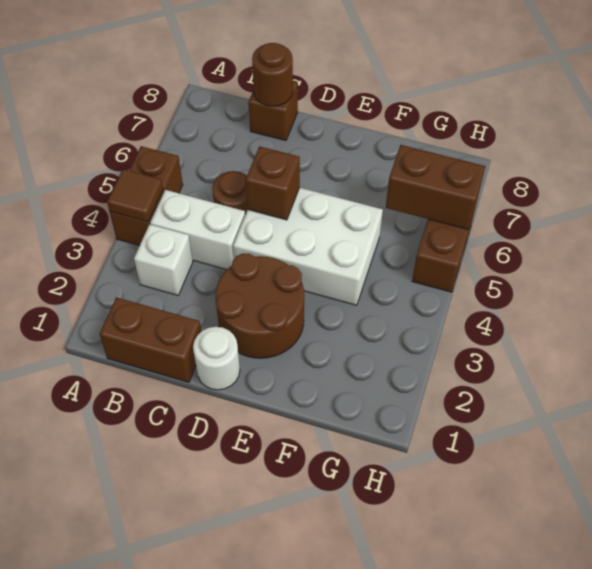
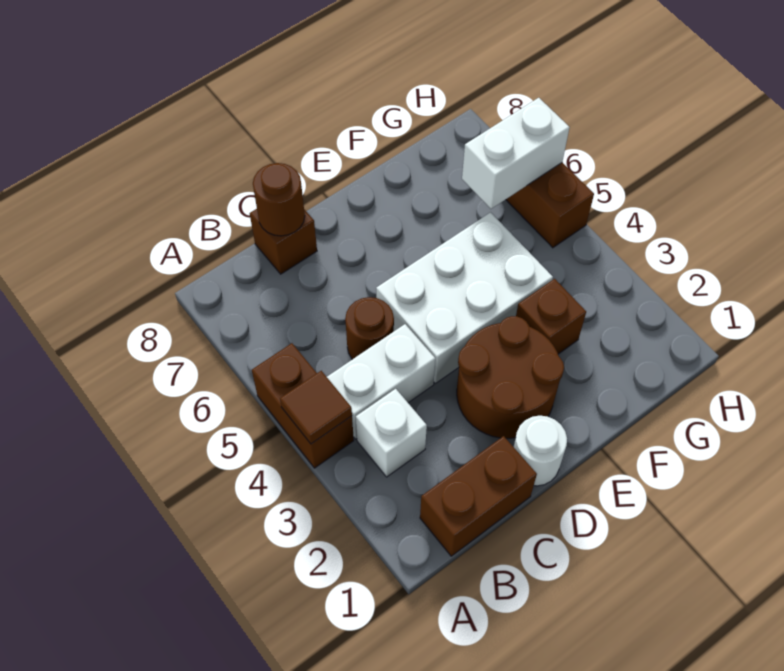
brown 1x1 brick [246,146,300,220] -> brown 1x1 brick moved to [516,279,586,354]
brown 1x2 brick [386,145,485,230] -> white 1x2 brick [462,98,570,209]

